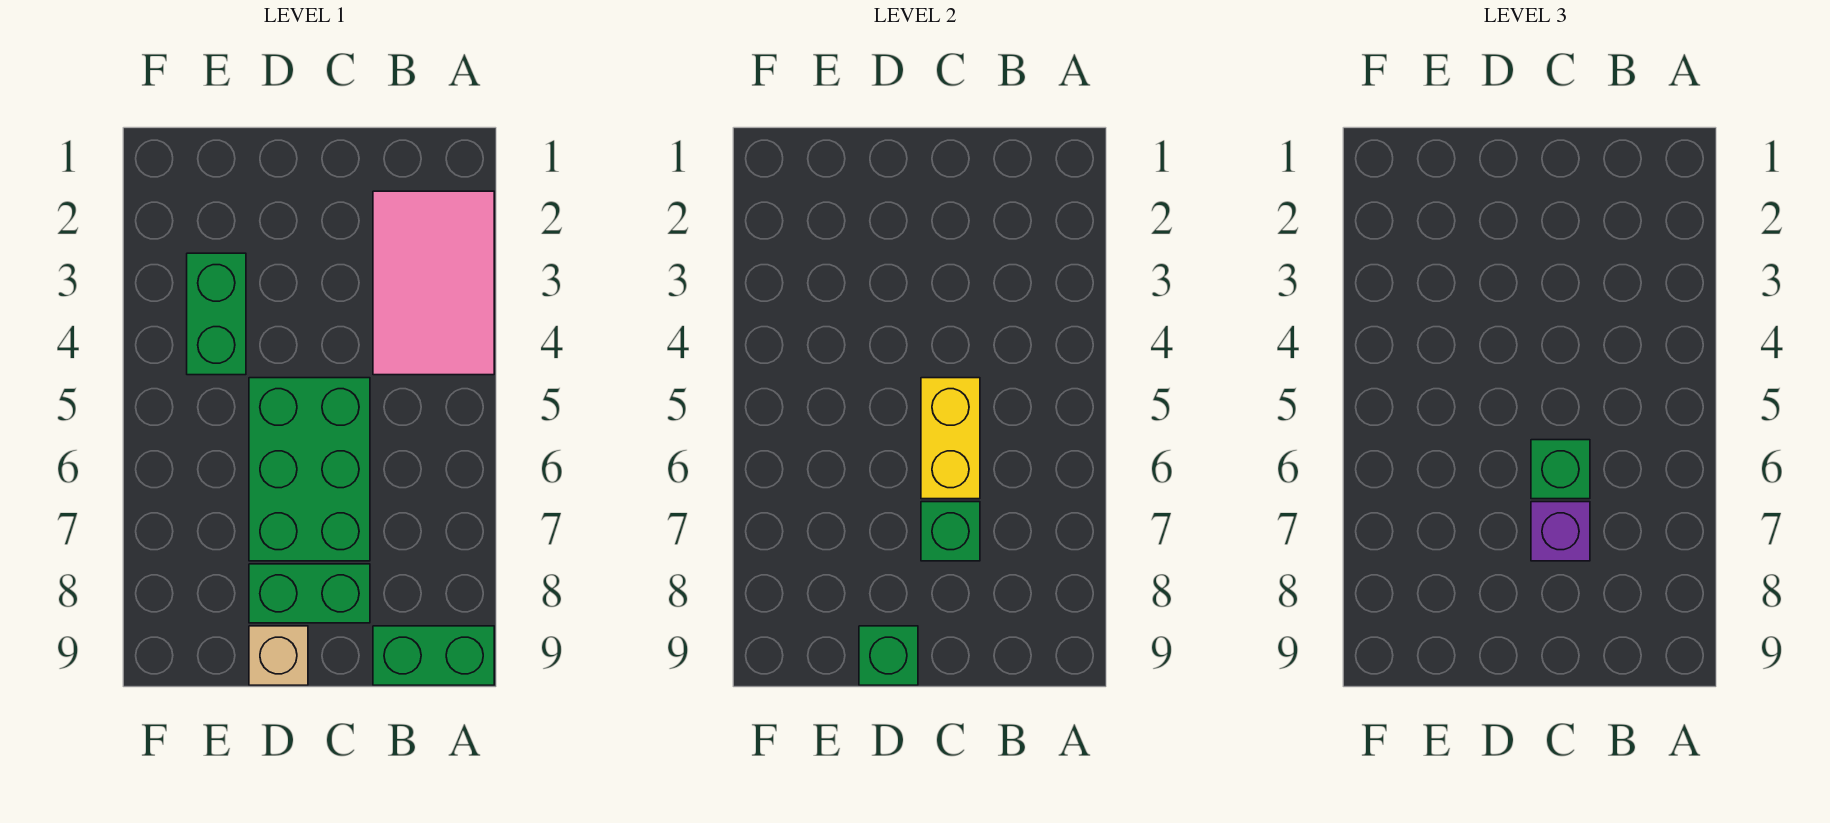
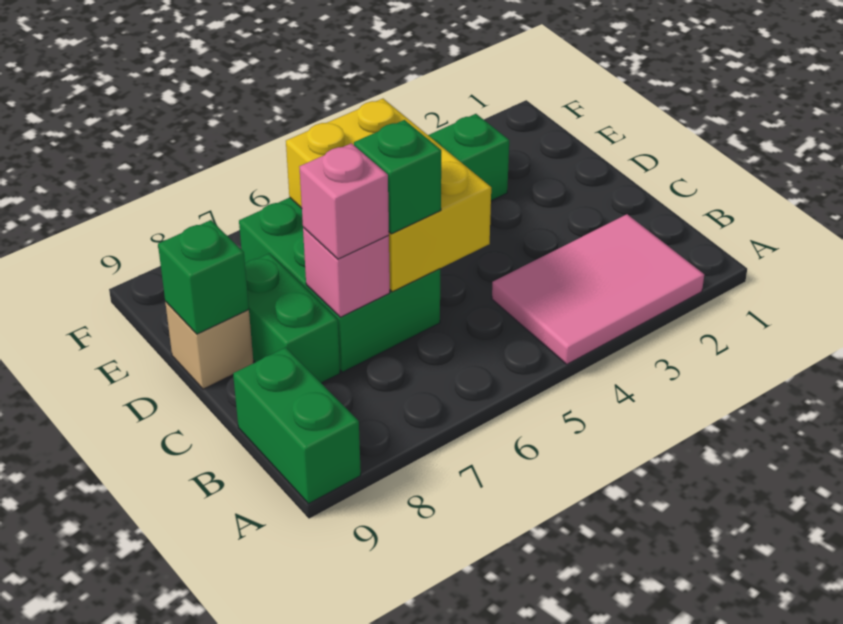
green 2x3 brick [249,378,370,561] -> green 2x3 brick turned to [239,198,440,372]
yellow 1x2 brick [921,378,980,499] -> yellow 2x3 brick [286,99,491,292]
green 1x1 brick [921,502,980,561] -> pink 1x1 brick [303,227,390,317]
purple 1x1 brick [1531,502,1590,561] -> pink 1x1 brick [300,143,389,259]

